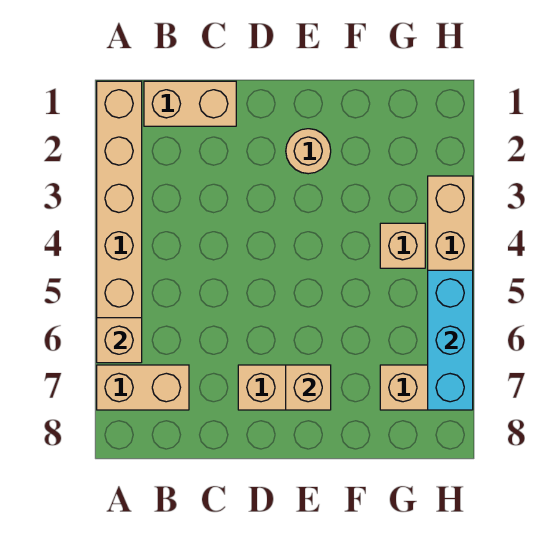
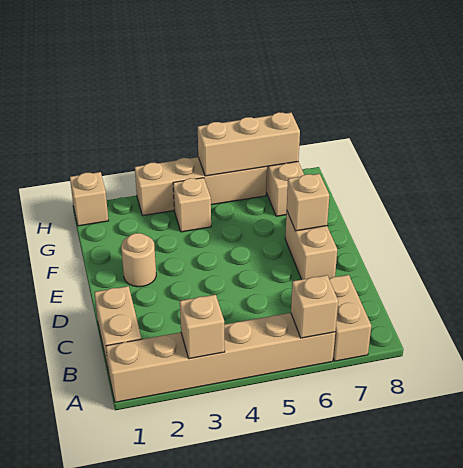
none -> tan 1x1 brick [180,295,225,359]
none -> tan 1x1 brick [70,172,109,226]
cyan 1x3 brick [428,270,473,410] -> tan 1x3 brick [198,112,300,176]

